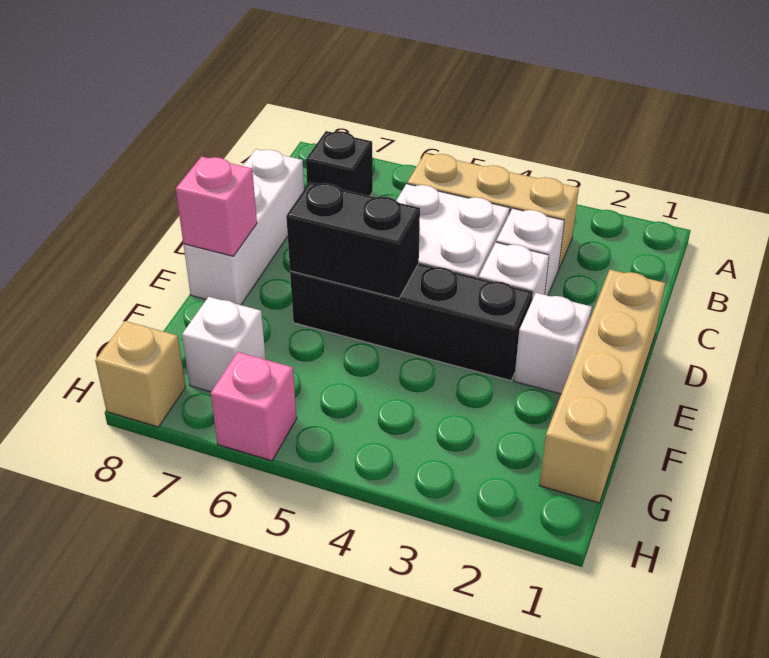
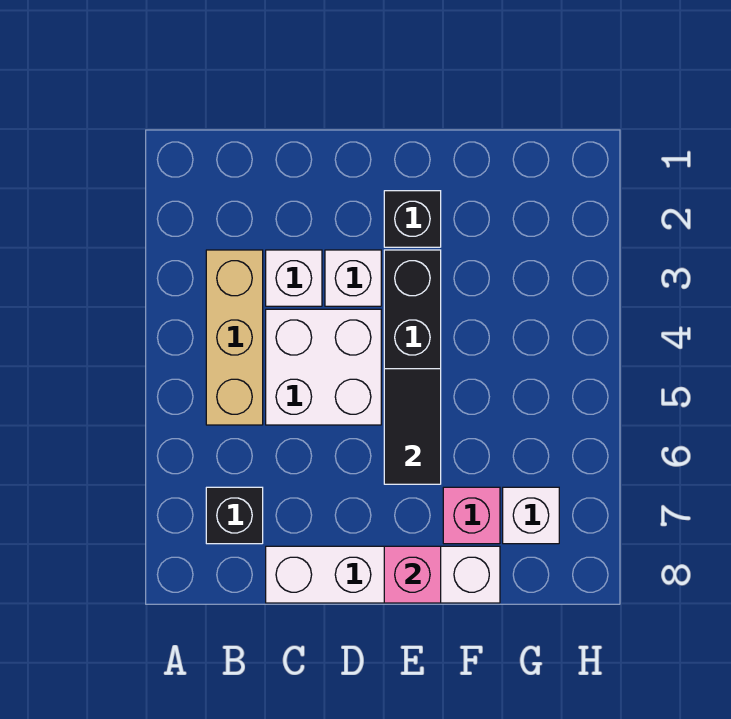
white 1x3 brick [183,149,304,305] -> white 1x4 brick [266,546,500,603]
tan 1x4 brick [539,270,665,503] -> none
white 1x1 brick [514,293,592,394] -> black 1x1 brick [384,191,441,247]
black 1x2 brick [286,182,420,299] -> black 1x2 tile [384,369,441,484]
pink 1x1 brick [211,352,297,461] -> pink 1x1 brick moved to [443,487,500,544]
tan 1x1 brick [95,321,186,427] -> none

